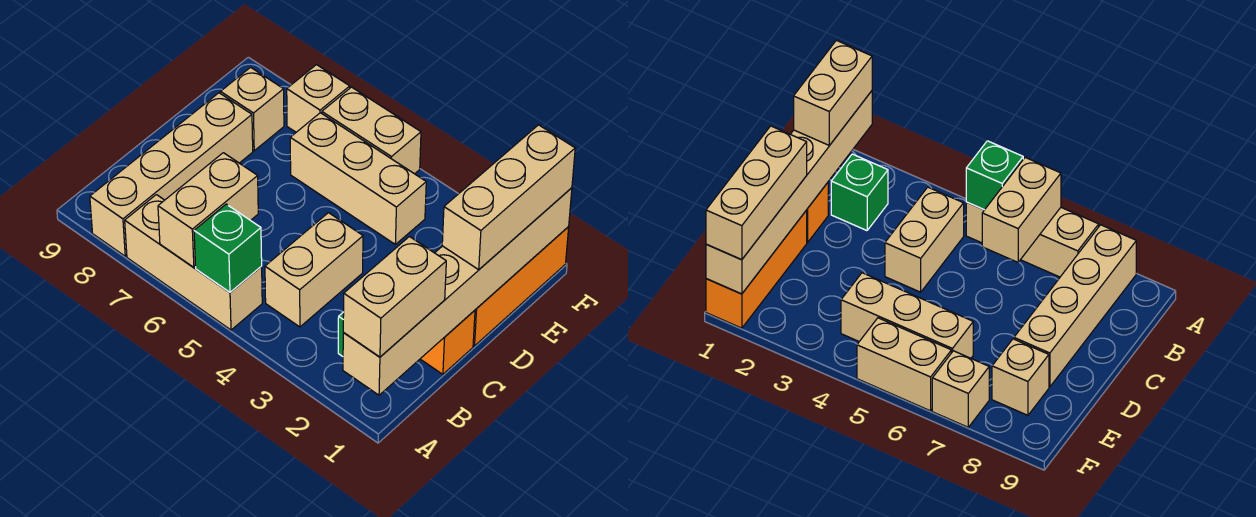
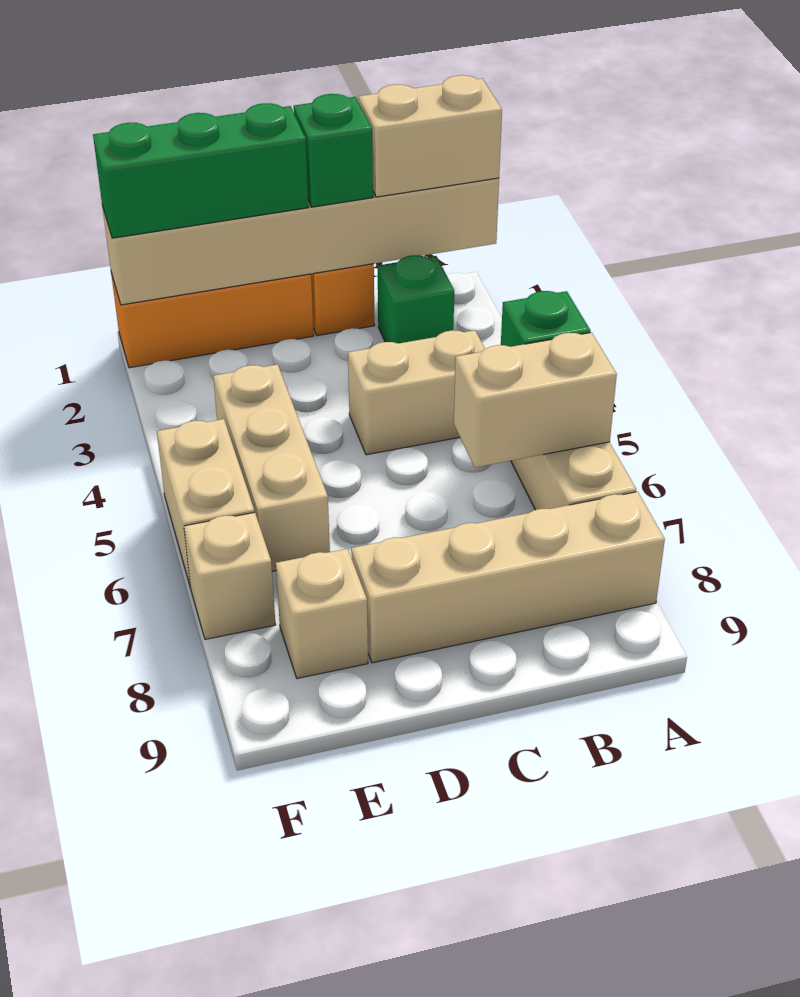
none -> green 1x1 brick [294,94,373,207]
tan 1x3 brick [442,125,575,270] -> green 1x3 brick [93,103,308,238]

